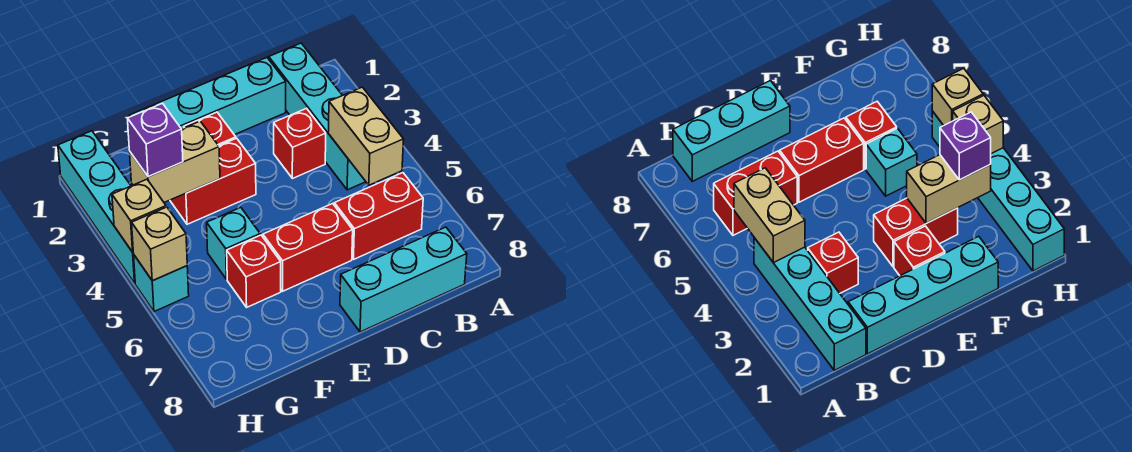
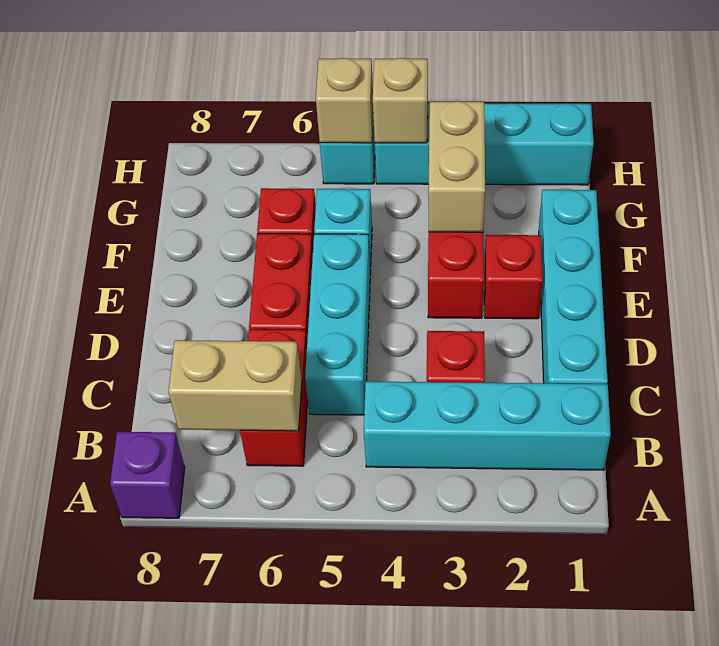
tan 1x2 brick [328,87,404,185] -> tan 1x2 brick moved to [168,340,302,431]
cyan 1x3 brick [340,227,467,332] -> cyan 1x3 brick moved to [305,234,371,415]
purple 1x1 brick [127,103,183,177] -> purple 1x1 brick moved to [110,432,185,518]

